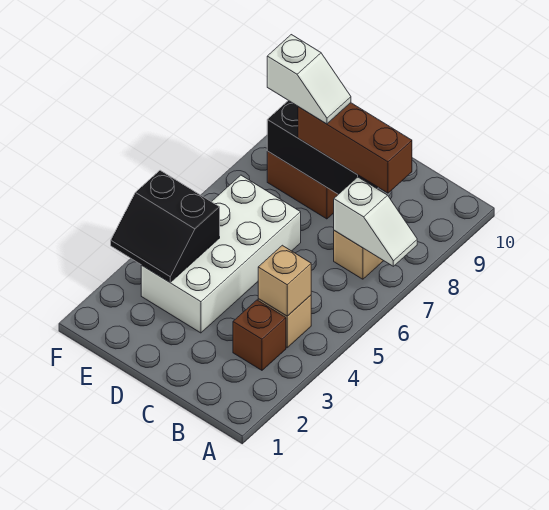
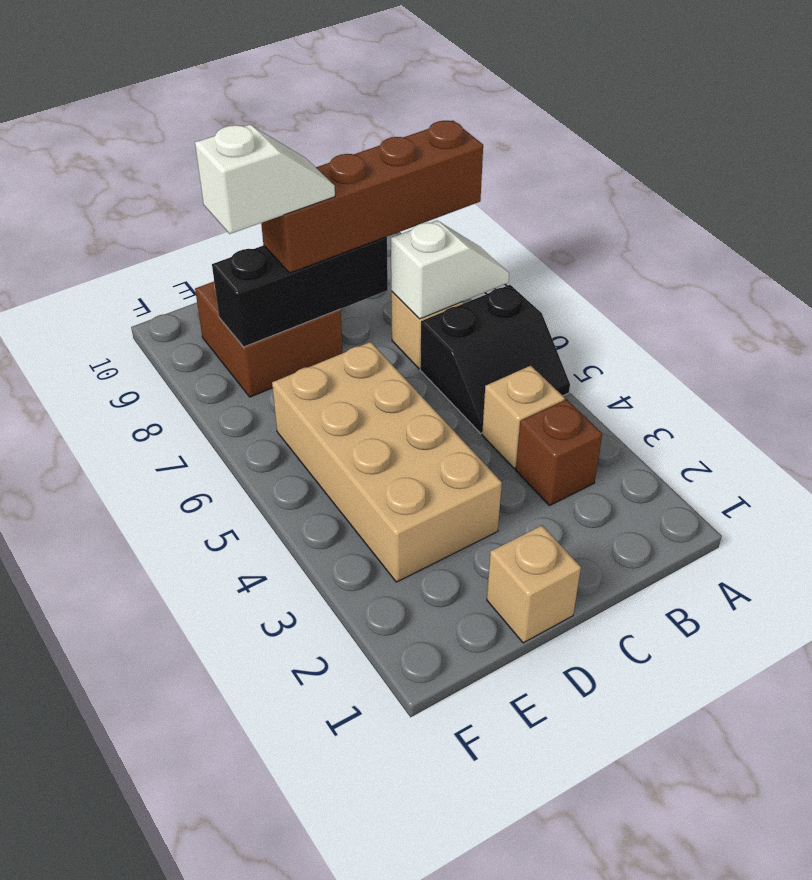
tan 1x1 brick [258,245,311,316] -> tan 1x1 brick moved to [487,525,581,643]
brown 1x3 brick [298,103,412,193] -> brown 1x4 brick [261,121,483,273]
white 2x4 brick [141,175,301,333] -> tan 2x4 brick [272,342,502,582]
black 2x2 slope [111,170,220,282] -> black 2x2 slope moved to [420,285,570,433]

